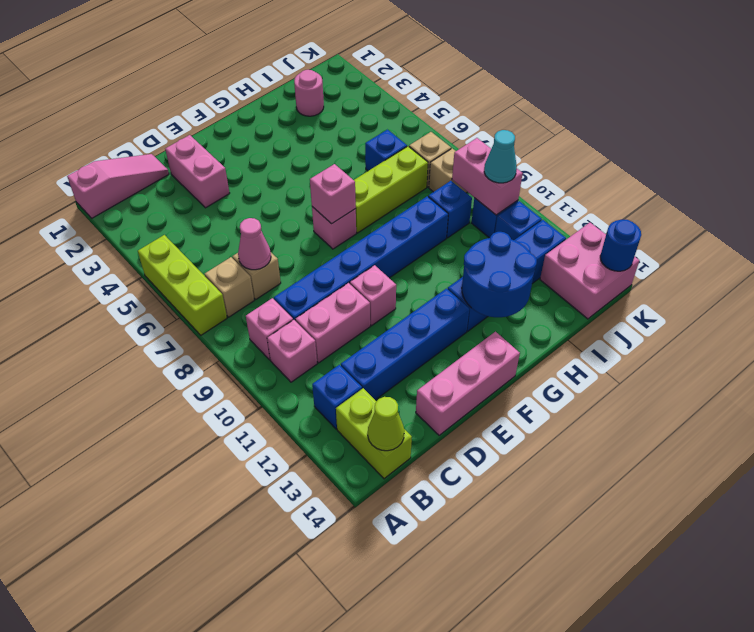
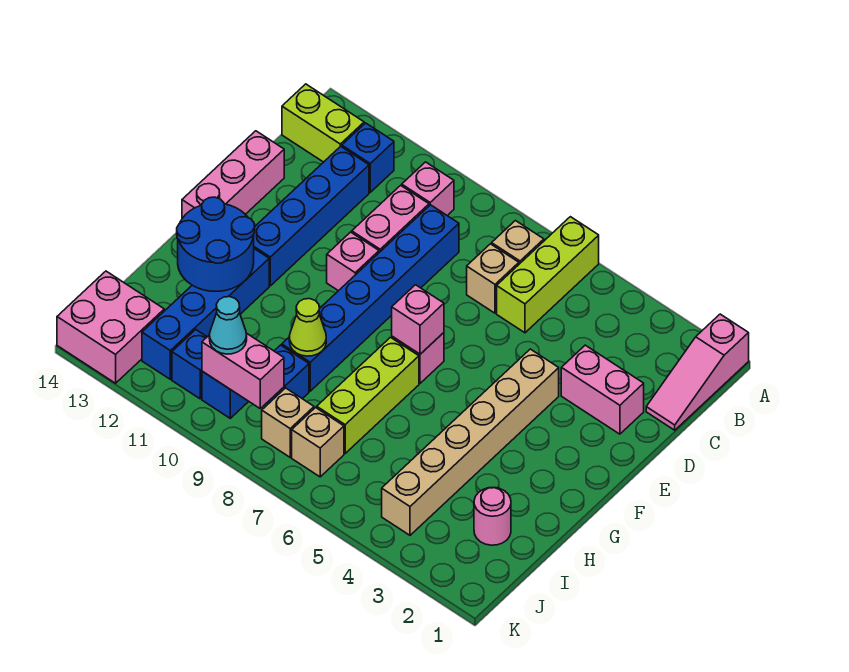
lime 1x3 brick [138,235,227,335] -> lime 1x3 brick turned to [497,217,599,333]
pink 1x1 brick [246,298,293,360] -> none
lime 1x1 cone [368,397,404,451] -> lime 1x1 cone moved to [289,299,326,356]
pink 1x1 cone [238,218,271,270] -> none
none -> tan 1x6 brick [382,349,559,535]
blue 1x1 brick [365,129,407,171] -> none
blue 1x1 round brick [600,220,641,271] -> none

